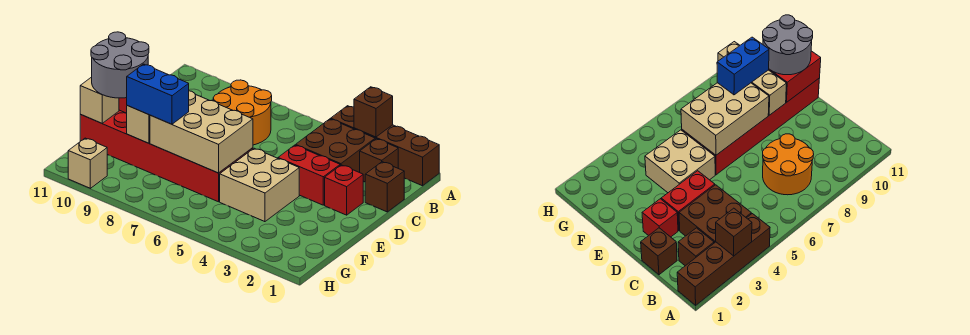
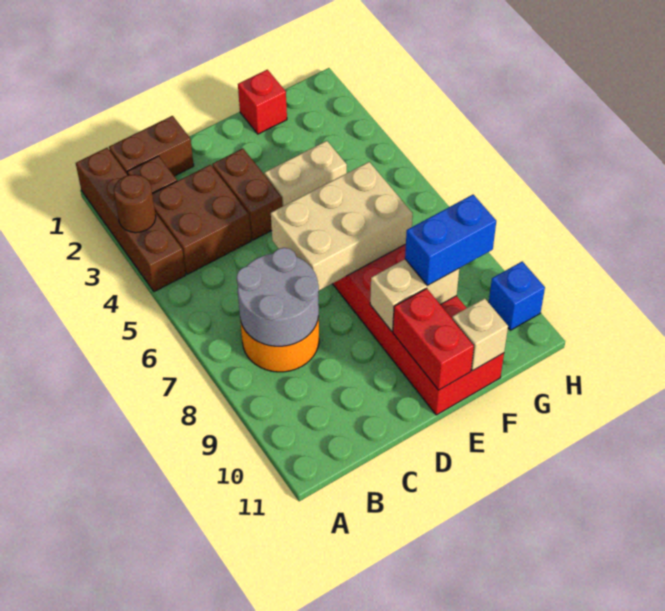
brown 1x1 brick [354,87,393,137] -> brown 1x1 round brick [114,175,156,233]
brown 1x1 brick [365,162,404,212] -> brown 1x2 brick [109,116,194,176]
red 1x1 brick [325,165,364,215] -> red 1x1 brick moved to [238,70,287,134]
red 1x2 brick [278,145,340,205] -> brown 1x2 brick [212,148,283,240]
tan 2x2 brick [220,148,299,222] -> tan 1x2 brick [265,141,347,206]
tan 2x3 brick [150,91,253,173] -> tan 2x3 brick turned to [271,162,413,291]
grey 2x2 round brick [91,32,149,98] -> grey 2x2 round brick moved to [237,248,319,346]
blue 1x2 brick [127,64,189,124] -> blue 1x2 brick turned to [405,195,496,286]
tan 1x1 brick [68,138,107,188] -> blue 1x1 brick [489,261,545,330]

